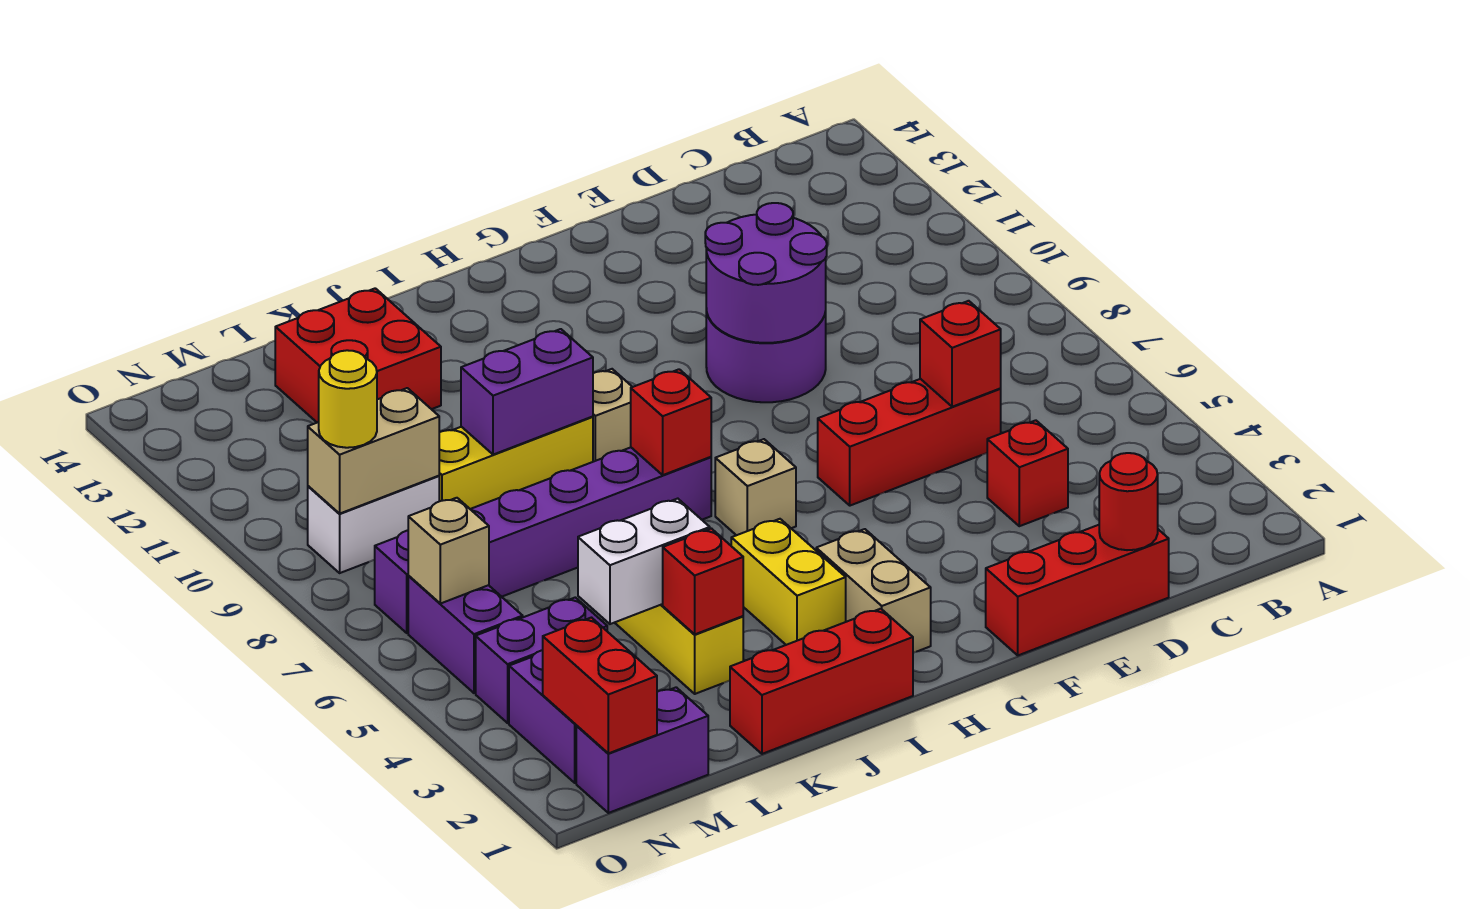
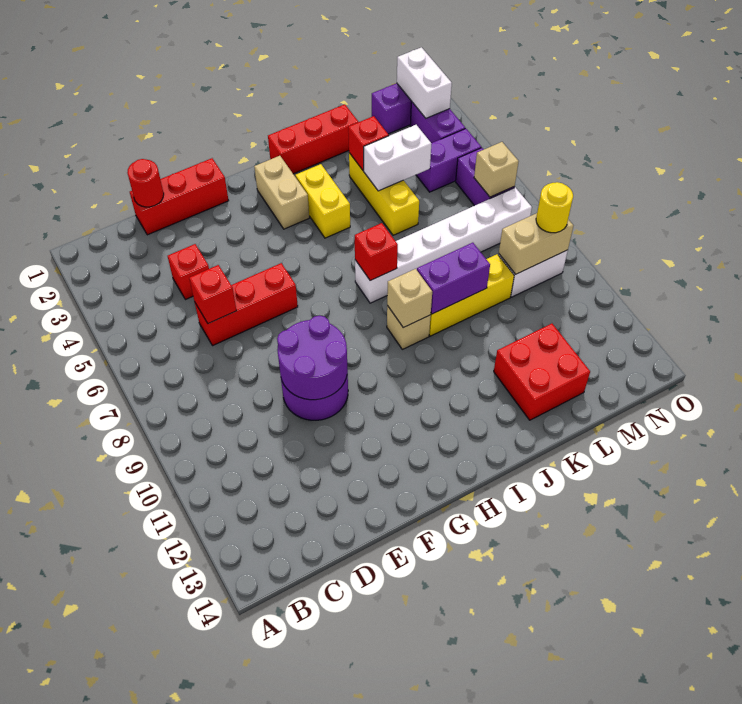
tan 1x1 brick [715,439,796,535] -> tan 1x1 brick moved to [387,269,432,328]
purple 1x6 brick [375,447,711,633] -> white 1x6 brick [355,187,532,303]
red 1x2 brick [543,618,657,753] -> white 1x2 brick [397,47,452,118]

